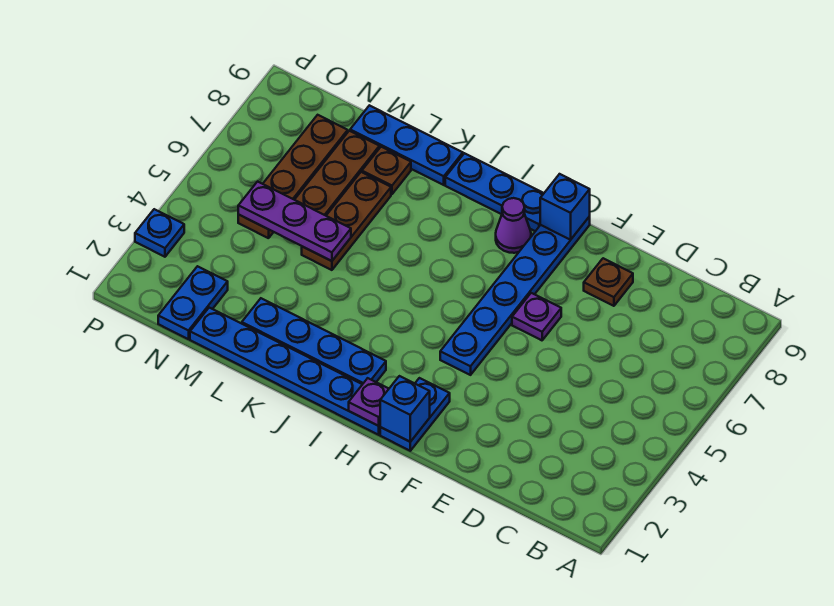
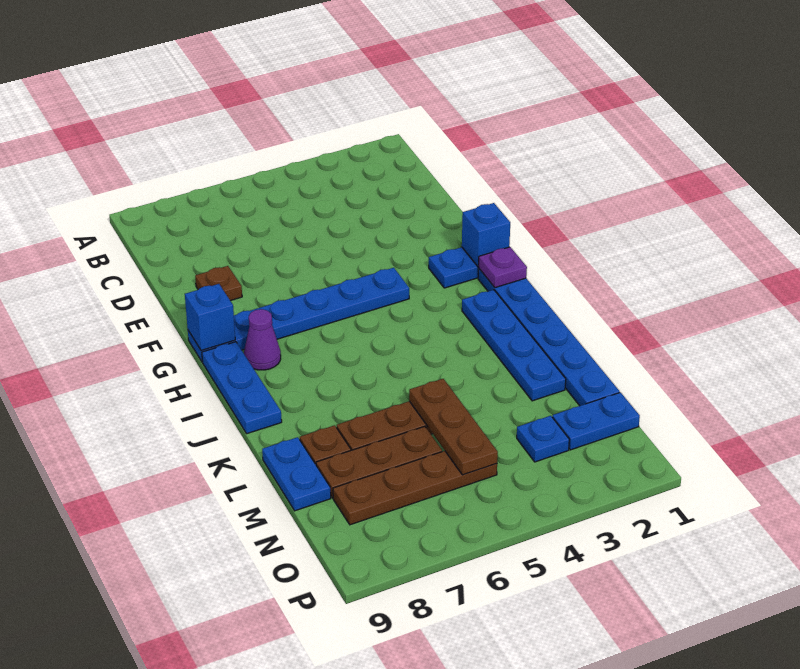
purple 1x1 plate [512,293,561,340] -> none
blue 1x3 plate [350,105,463,185] -> blue 1x2 plate [262,437,331,511]
purple 1x3 plate [238,182,351,261] -> brown 1x3 plate [409,379,498,475]
blue 1x1 plate [135,209,184,257] -> blue 1x1 plate moved to [517,416,569,462]

